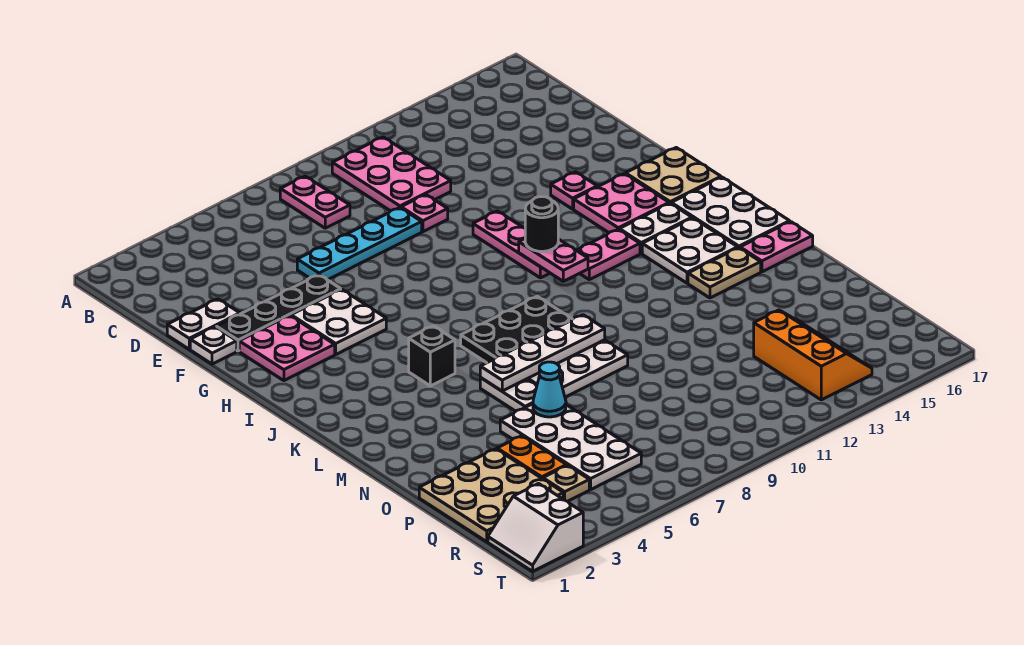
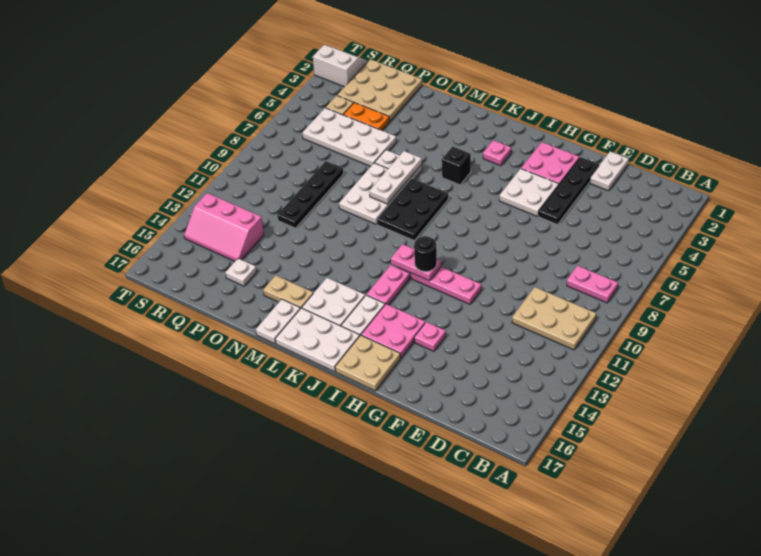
pink 2x3 plate [332,137,451,211] -> tan 2x3 plate [512,287,596,350]
cyan 1x4 plate [297,208,422,280] -> none
pink 1x1 plate [401,195,448,232] -> pink 1x1 plate moved to [483,140,511,166]
white 1x1 plate [190,327,237,364] -> white 1x1 plate moved to [225,258,257,286]
white 1x4 plate [480,315,605,391] -> white 1x3 plate [369,151,422,204]
tan 1x2 plate [688,248,761,298] -> tan 1x2 plate turned to [263,276,313,309]
pink 1x2 plate [740,222,813,272] -> white 1x2 plate [256,299,300,344]
cyan 1x1 cone [533,362,566,417] -> none
none -> black 1x4 plate [277,161,343,228]
orange 2x3 slope [754,310,872,400] -> pink 2x3 slope [184,193,264,261]

